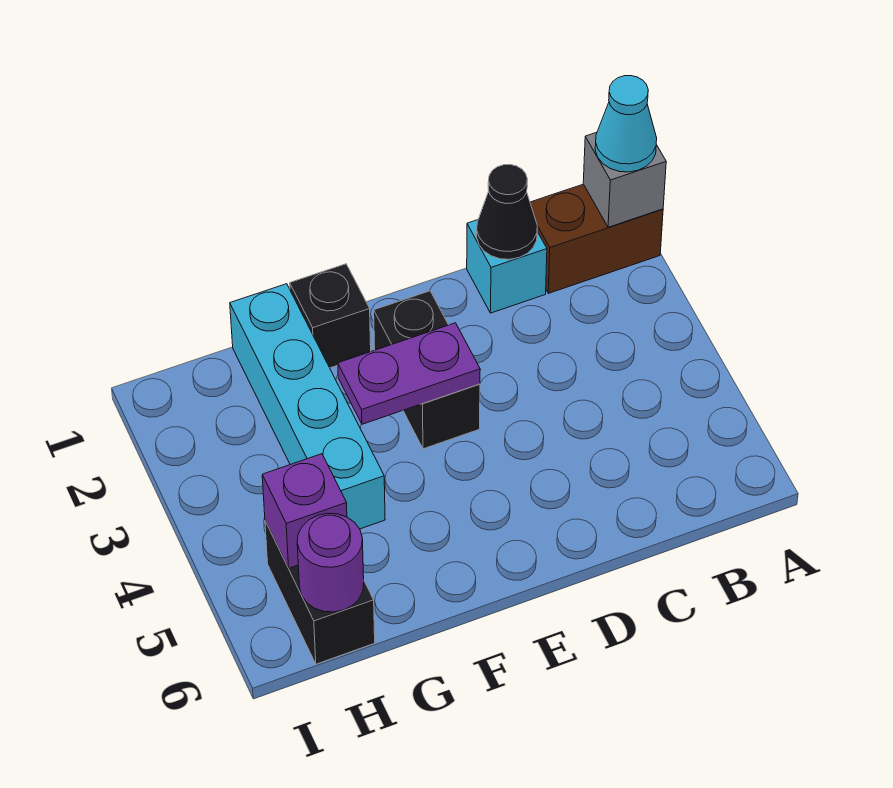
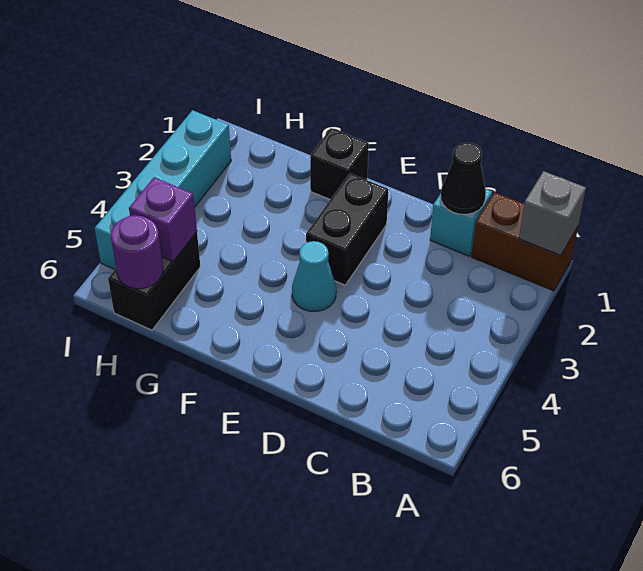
cyan 1x1 cone [595,76,657,172] -> cyan 1x1 cone moved to [292,241,336,311]
purple 1x2 plate [338,323,480,424] -> none
cyan 1x4 brick [230,284,385,529] -> cyan 1x4 brick moved to [95,110,231,269]

